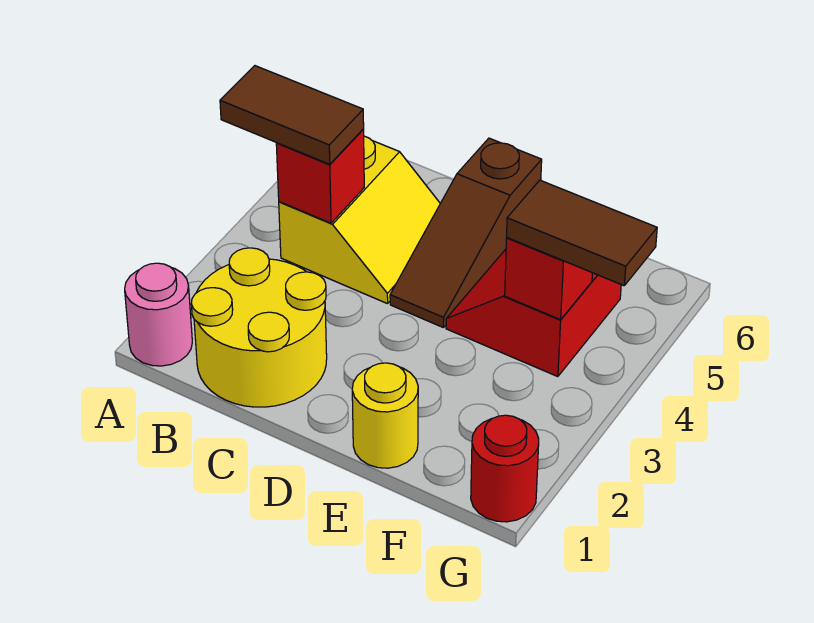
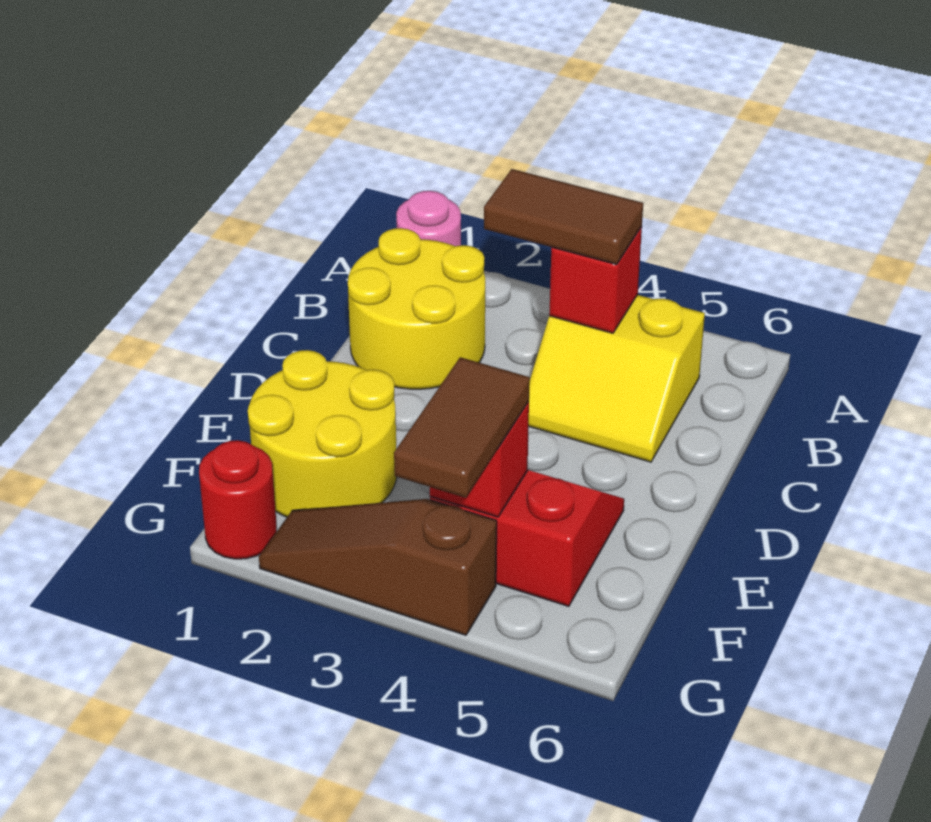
brown 1x2 tile [220,66,364,164] -> brown 1x2 tile turned to [484,169,643,265]
brown 1x3 slope [390,138,542,327] -> brown 1x3 slope moved to [259,499,497,635]
yellow 1x1 round brick [352,363,418,468] -> yellow 2x2 round brick [248,350,397,517]

